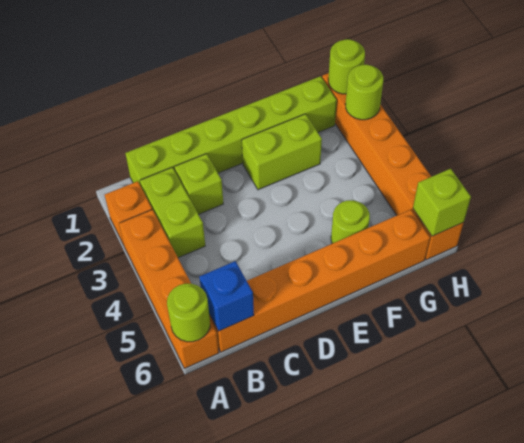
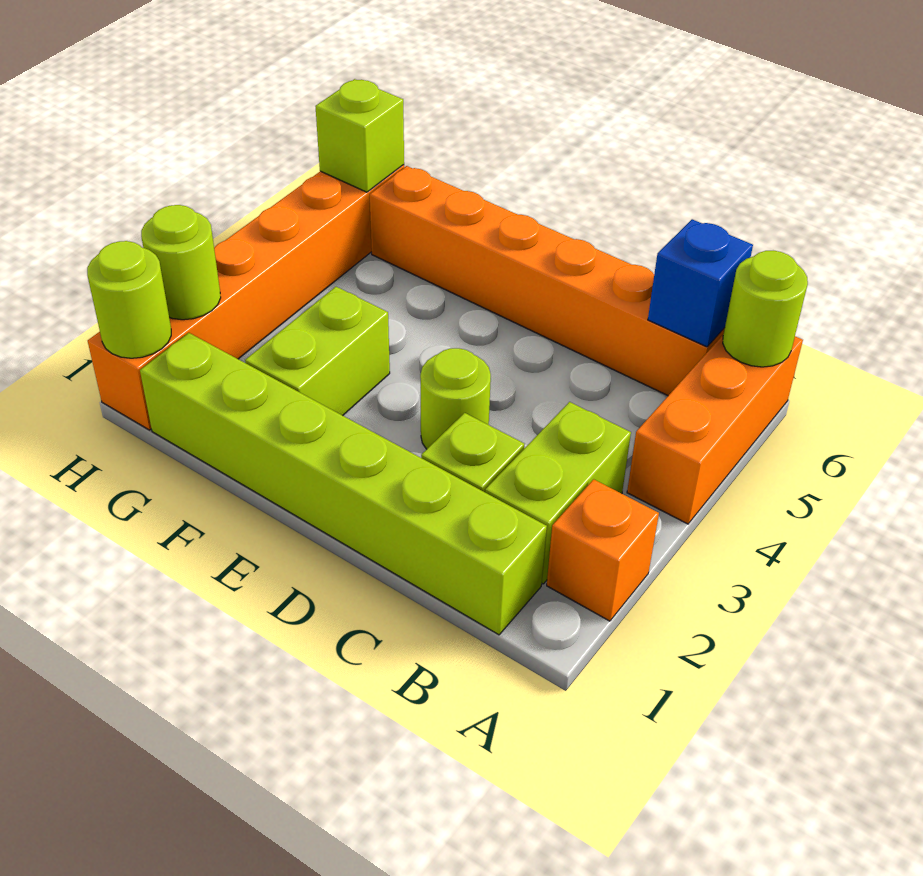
orange 1x4 brick [119,210,219,369] -> orange 1x3 brick [627,335,803,524]
lime 1x2 brick [242,114,322,190] -> lime 1x2 brick turned to [245,287,390,416]
lime 1x1 round brick [331,200,370,244] -> lime 1x1 round brick moved to [420,348,491,449]

